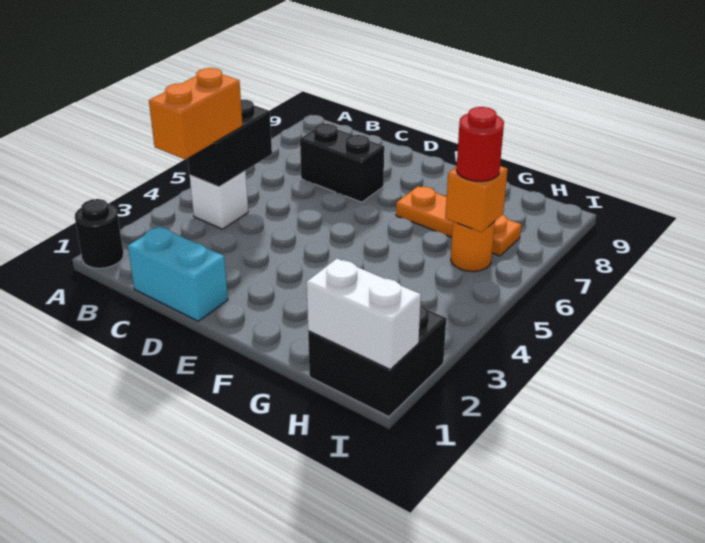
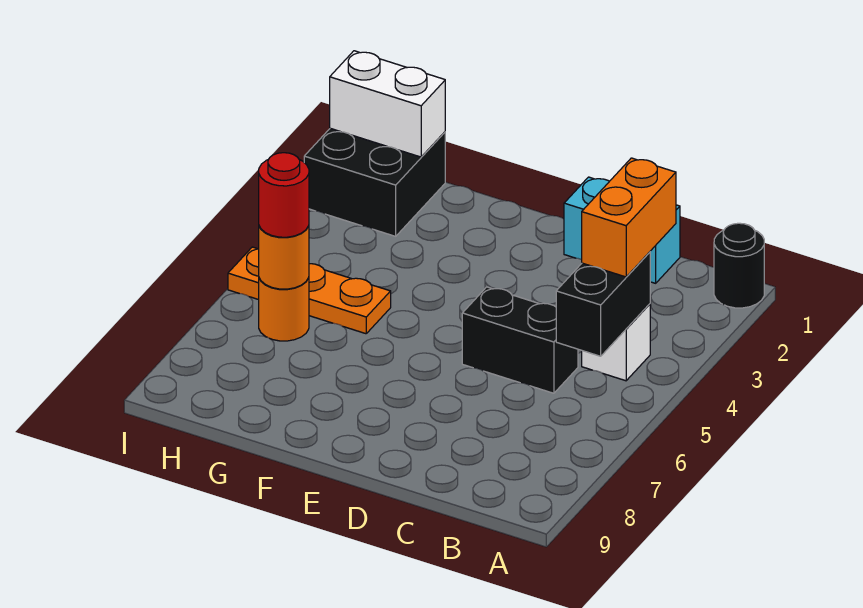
black 1x2 brick [300,124,384,202] -> black 1x2 brick moved to [462,287,578,393]
orange 1x3 plate [396,186,521,256] -> orange 1x3 plate moved to [228,247,391,334]
orange 1x1 brick [445,166,508,232] -> orange 1x1 round brick [259,226,309,289]

